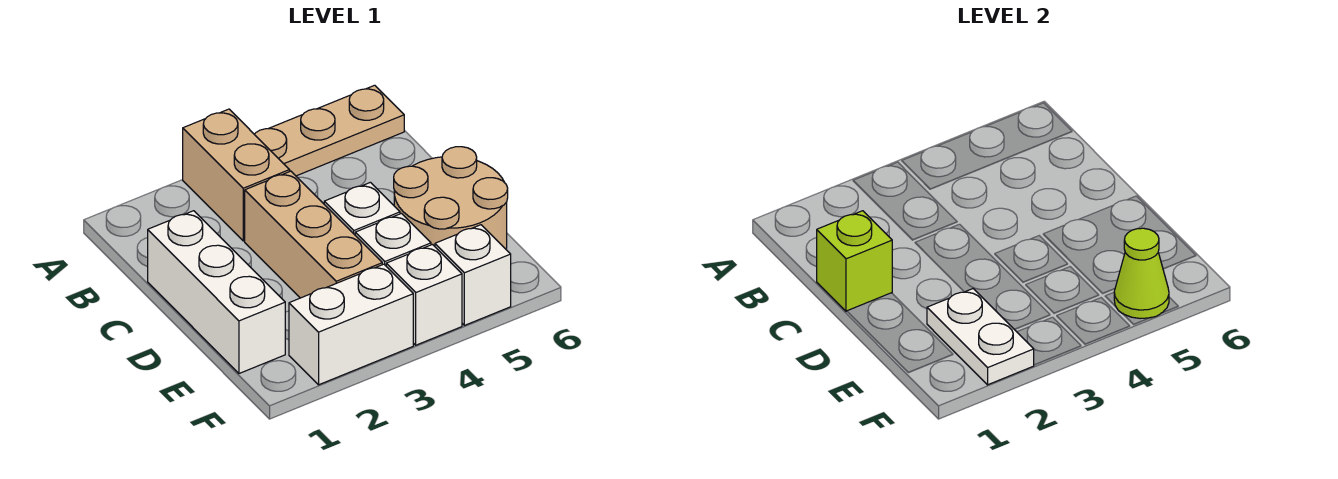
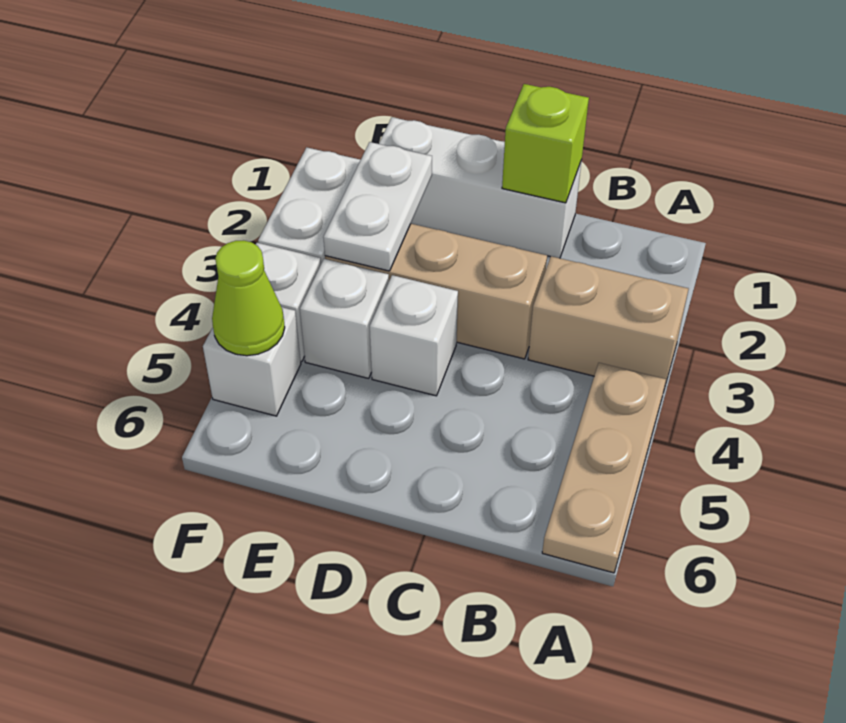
tan 2x2 round brick [394,147,508,249] -> none
white 1x2 plate [927,289,1034,385] -> white 1x2 plate turned to [323,142,432,271]

